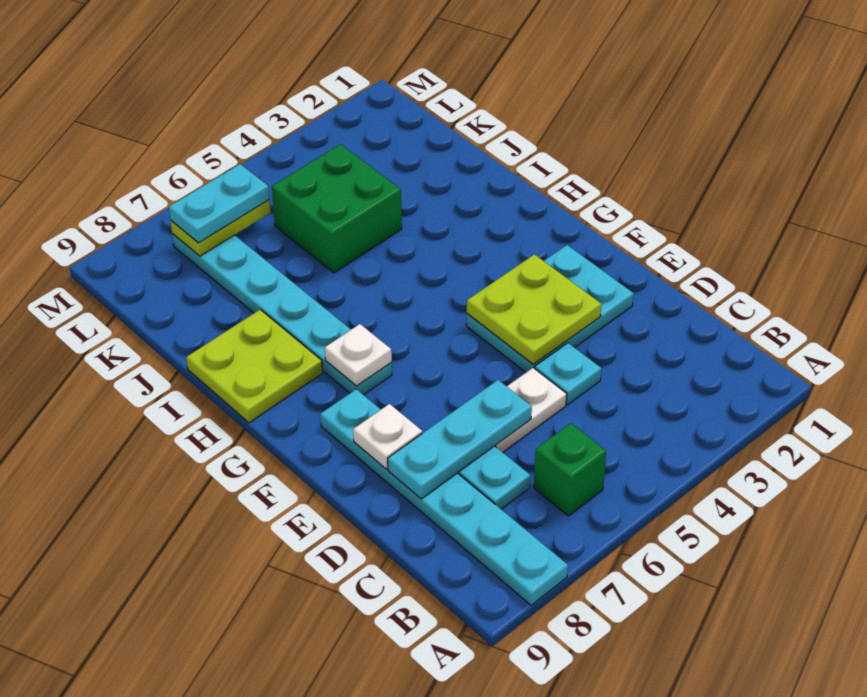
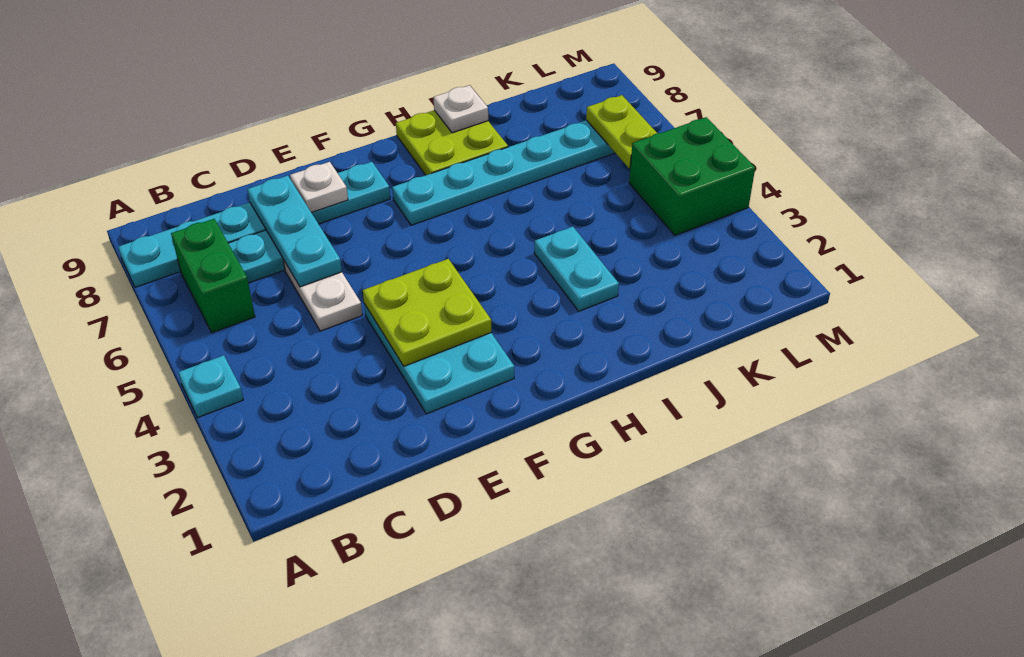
green 1x1 brick [534,423,606,516] -> green 1x2 brick [171,219,255,333]
cyan 1x1 plate [535,343,602,405] -> cyan 1x1 plate moved to [178,355,243,417]
white 1x1 plate [325,324,392,386] -> white 1x1 plate moved to [434,85,488,133]
green 2x2 brick [272,144,402,273] -> green 2x2 brick moved to [629,117,755,235]
cyan 1x2 plate [169,164,270,243] -> cyan 1x2 plate moved to [534,227,619,311]

